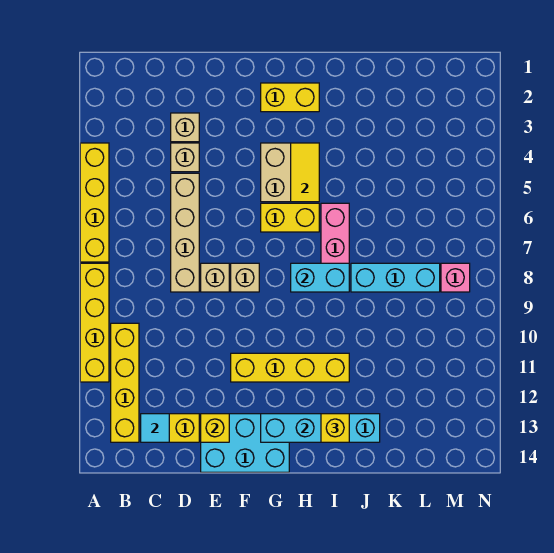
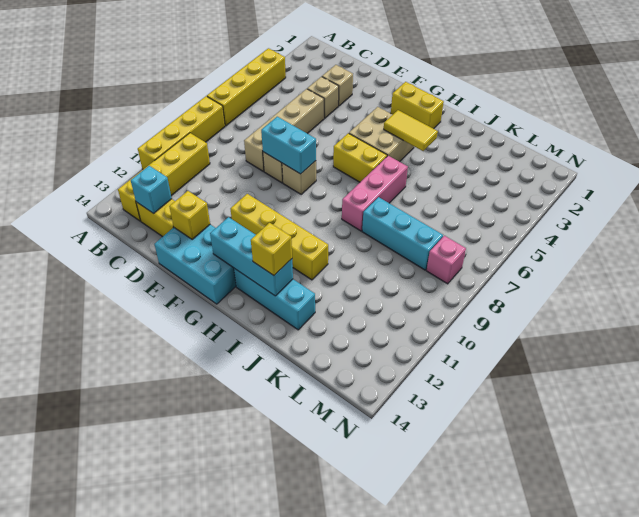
cyan 1x1 tile [141,414,169,442] -> cyan 1x1 brick [131,166,172,213]
yellow 1x2 tile [291,143,319,202] -> yellow 1x2 tile turned to [384,110,438,151]
cyan 1x2 brick [291,263,349,292] -> cyan 1x2 brick moved to [261,117,316,174]

